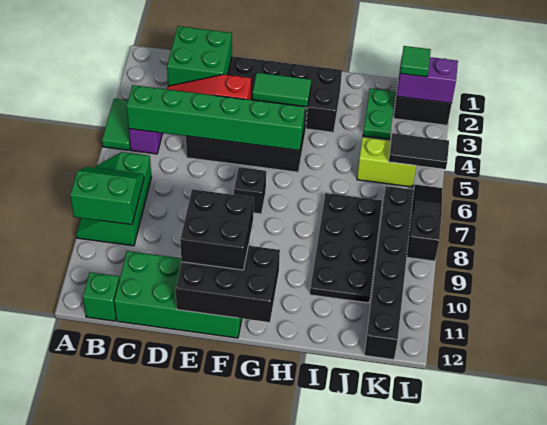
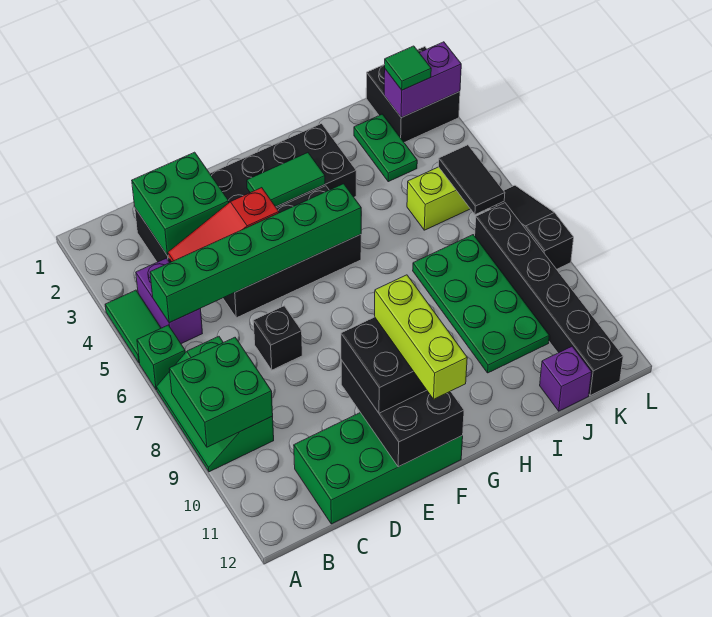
green 2x2 slope [70,167,144,225] -> green 2x2 brick [169,337,273,447]
green 1x1 brick [83,272,119,321] -> green 1x1 brick moved to [137,325,185,390]
black 2x3 brick [176,246,280,322] -> black 2x3 brick turned to [341,360,464,467]
black 1x1 brick [234,167,266,214] -> black 1x1 brick moved to [253,306,302,370]
none -> lime 1x3 brick [375,275,467,399]
black 2x4 plate [310,193,382,303] -> green 2x4 plate [413,235,549,373]
none -> purple 1x1 brick [540,346,592,411]
black 1x2 tile [389,133,449,169] -> black 1x2 tile turned to [439,145,505,215]

